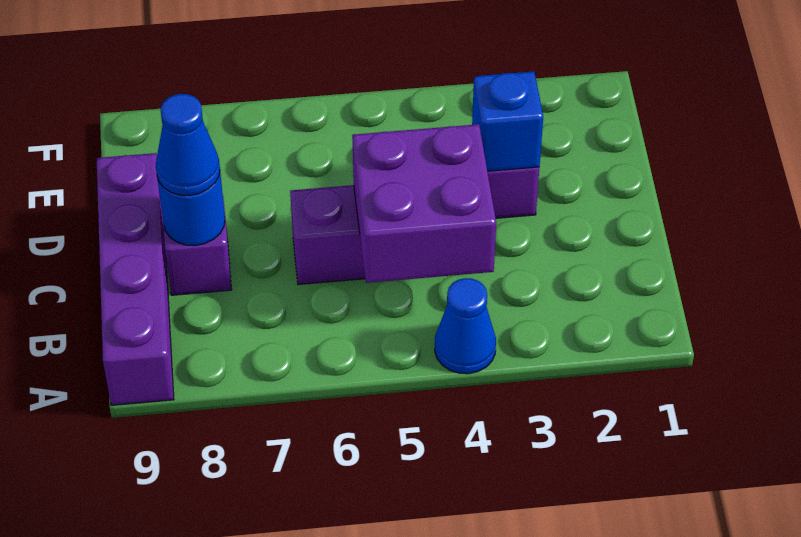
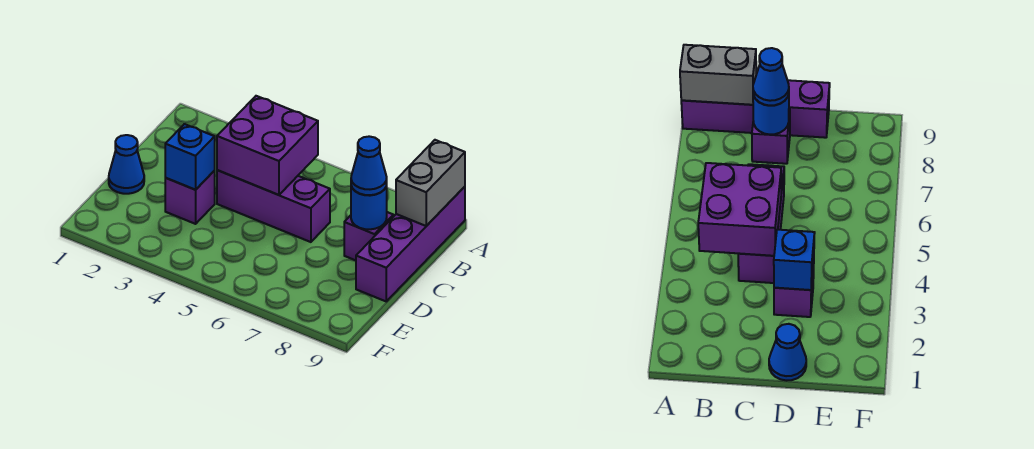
blue 1x1 cone [435,278,496,374] -> blue 1x1 cone moved to [109,135,144,194]
none -> grey 1x2 brick [396,140,465,226]

